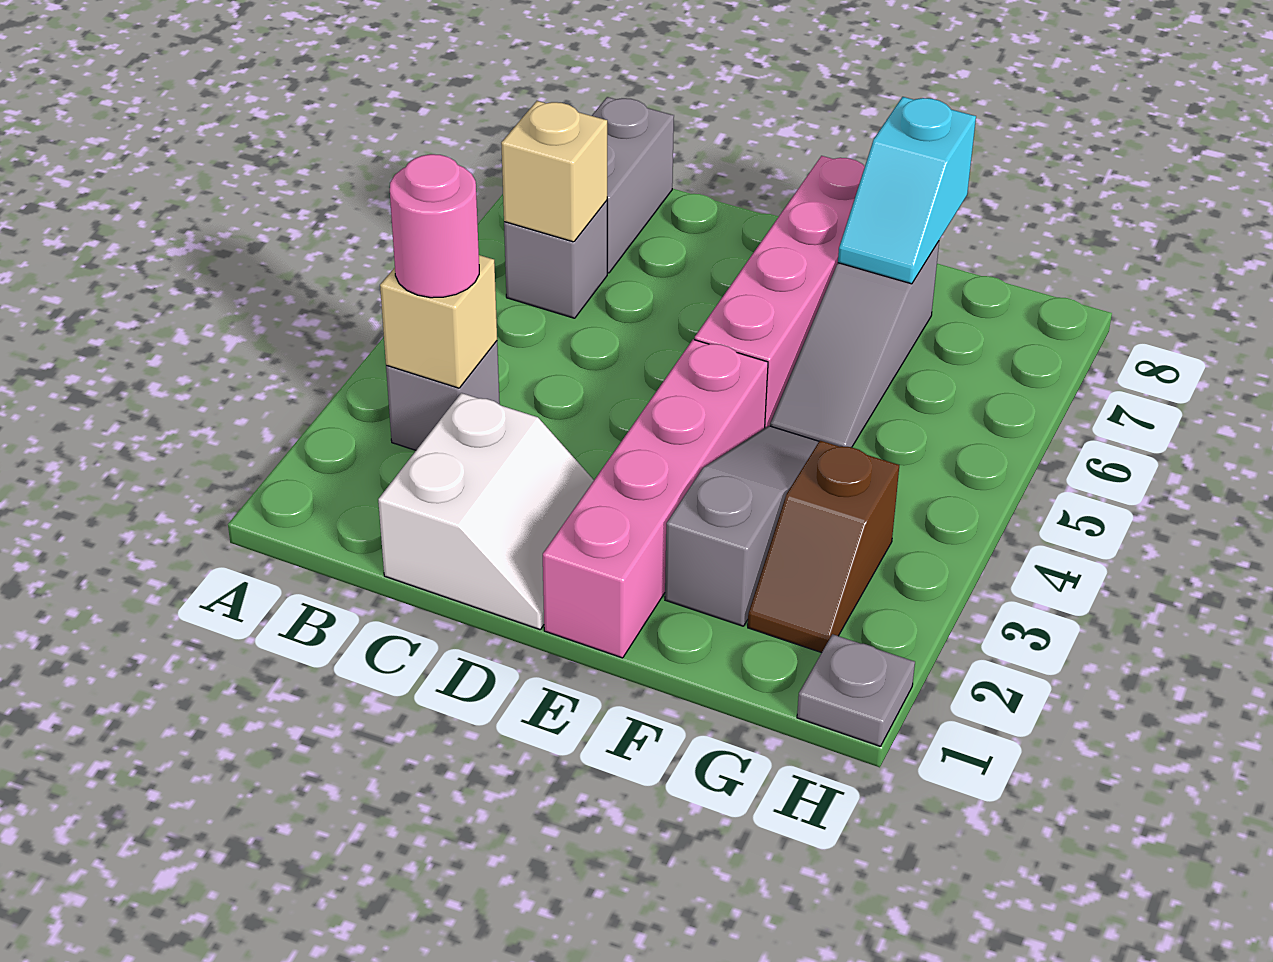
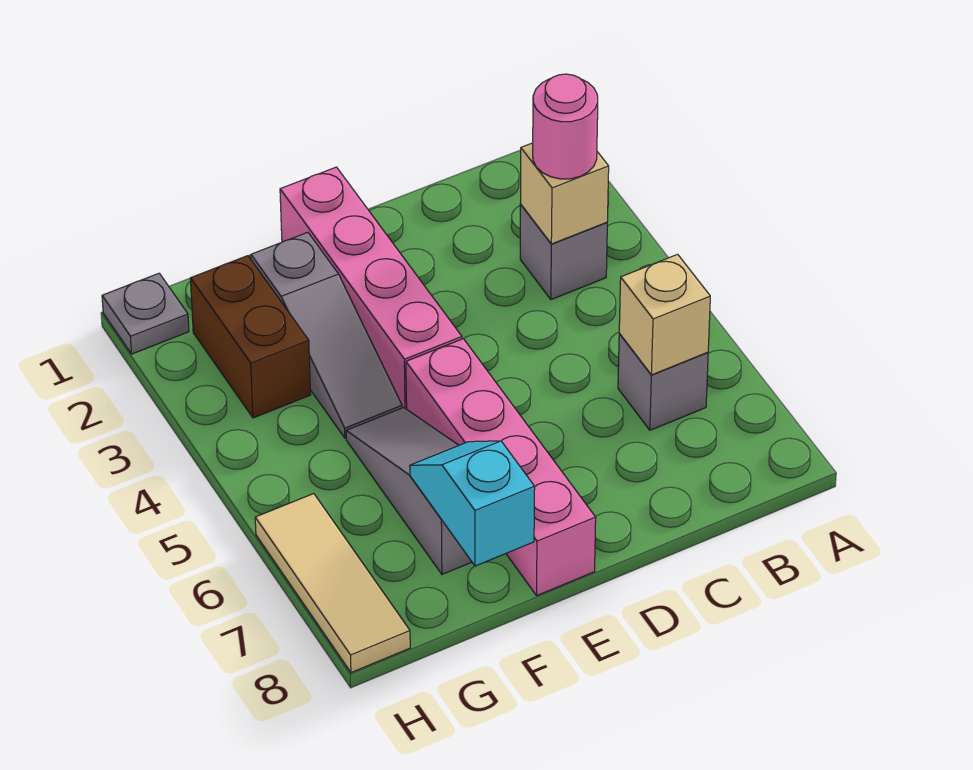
grey 1x2 brick [592,97,674,273] -> none
white 2x2 slope [378,393,594,630] -> none
brown 1x2 slope [748,441,899,653] -> brown 1x2 brick [190,256,311,418]
none -> tan 1x3 tile [255,494,410,673]

